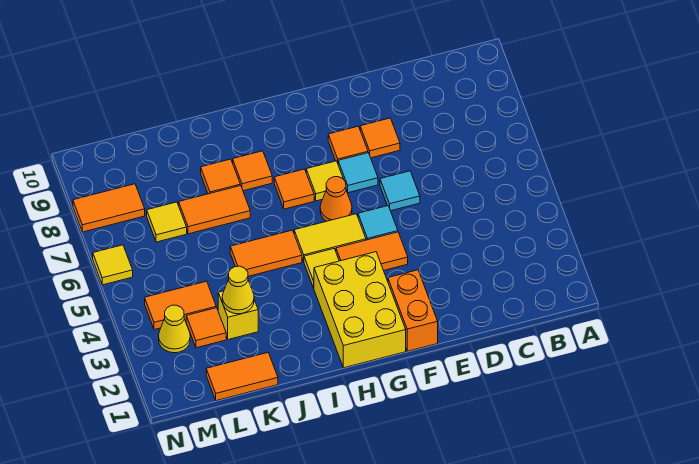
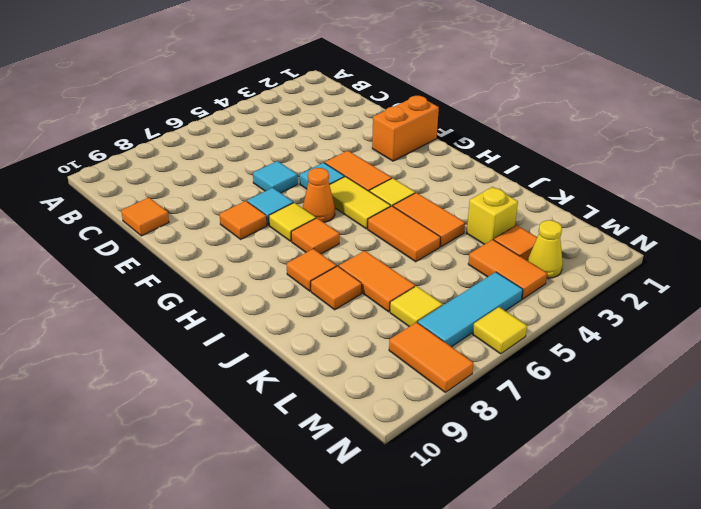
orange 1x1 tile [360,118,400,158] -> orange 1x1 tile moved to [121,198,169,236]
yellow 2x3 brick [314,252,406,368] -> none
orange 1x2 tile [206,353,278,401] -> orange 1x2 tile moved to [393,193,465,247]
yellow 1x1 cone [222,266,254,314] -> none
none -> cyan 1x3 tile [418,272,523,347]

